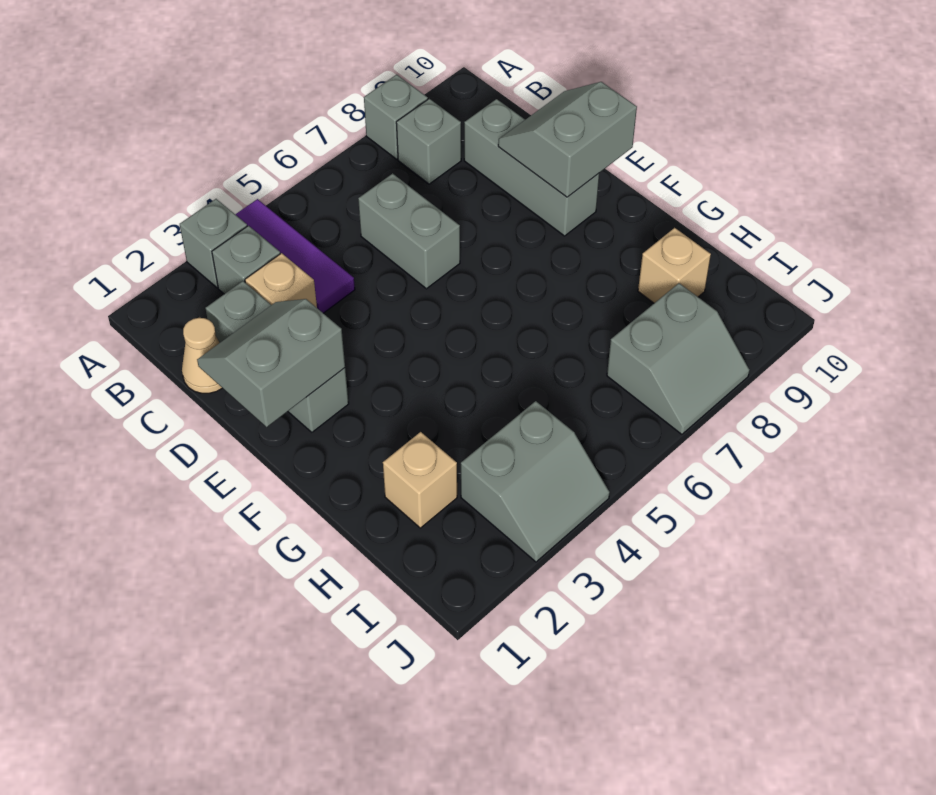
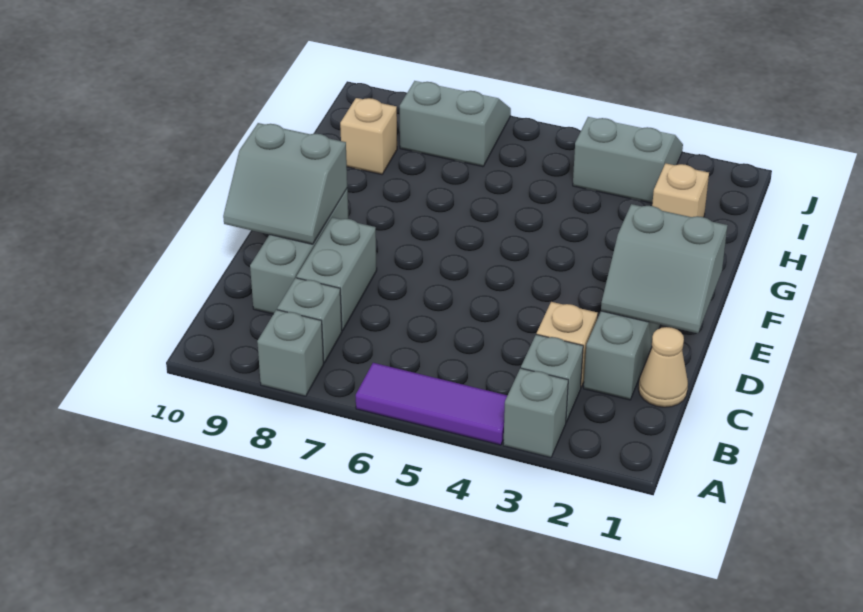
purple 1x3 tile [235,199,355,313] -> purple 1x3 tile turned to [356,363,507,445]
grey 1x2 brick [358,173,460,289] -> grey 1x2 brick moved to [296,217,377,331]

